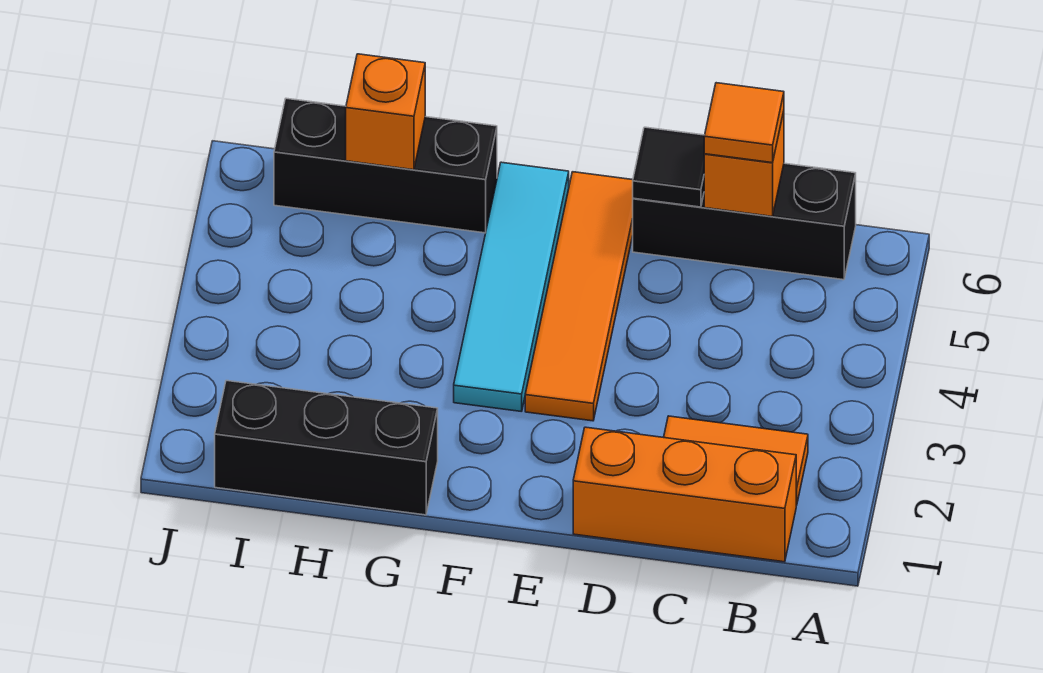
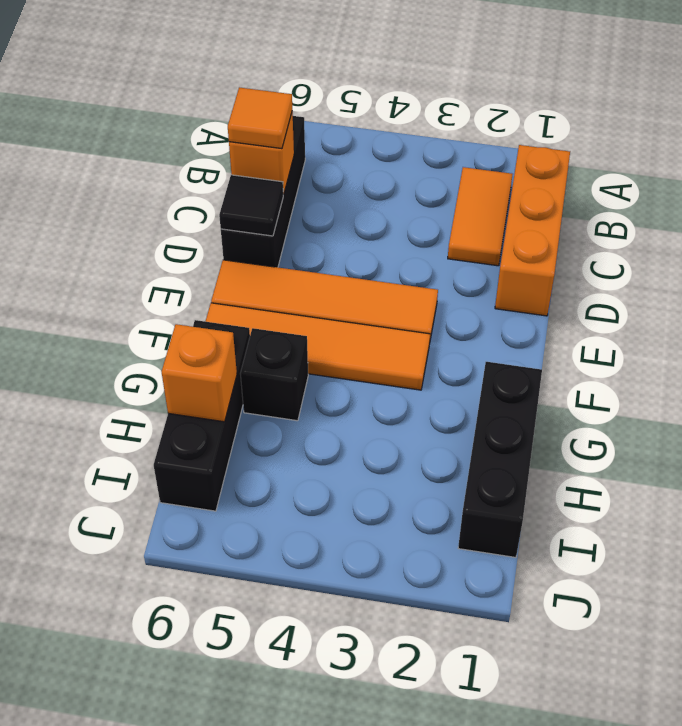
cyan 1x4 tile [454,162,569,412] -> orange 1x4 tile [205,303,430,390]
none -> black 1x1 brick [240,328,308,421]

